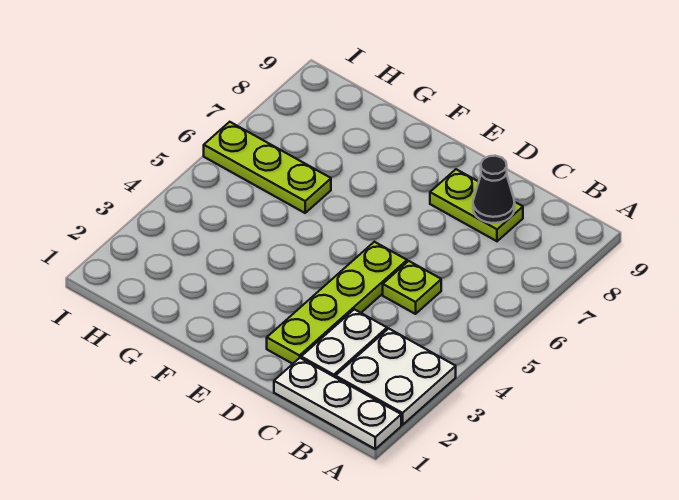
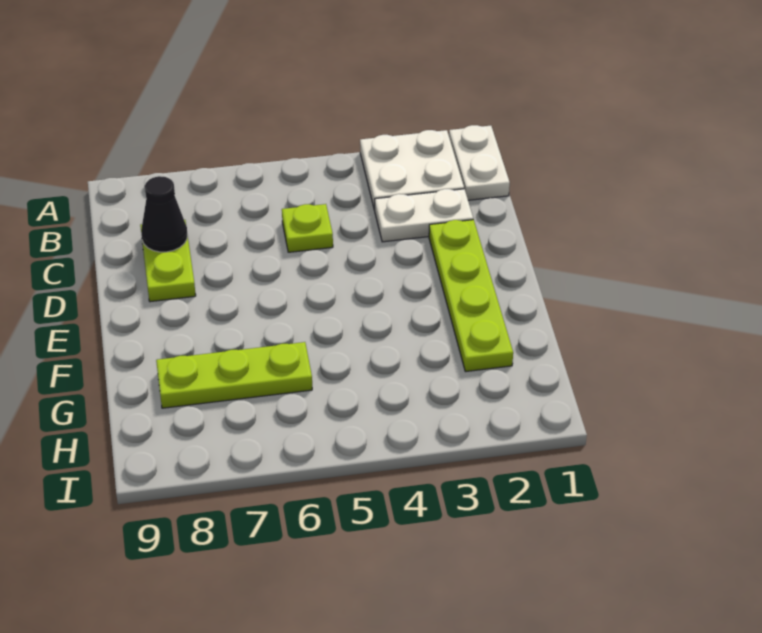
white 1x3 plate [274,358,401,449] -> white 1x2 plate [449,125,510,200]
lime 1x4 plate [267,242,407,364] -> lime 1x4 plate turned to [429,220,513,372]
lime 1x3 plate [204,122,331,213] -> lime 1x3 plate turned to [156,342,312,408]

